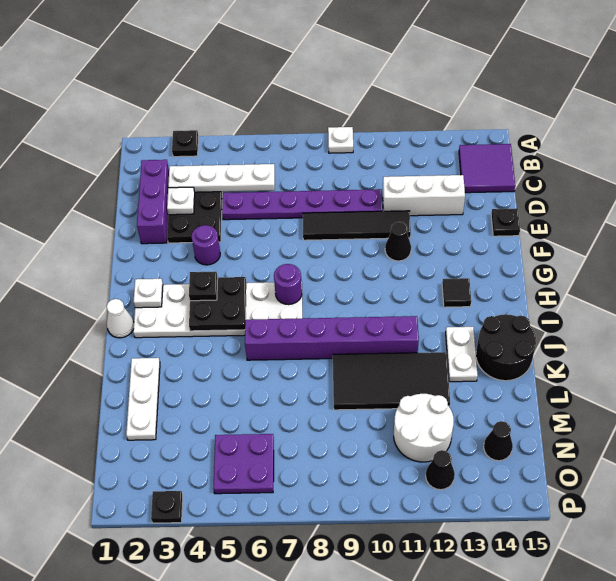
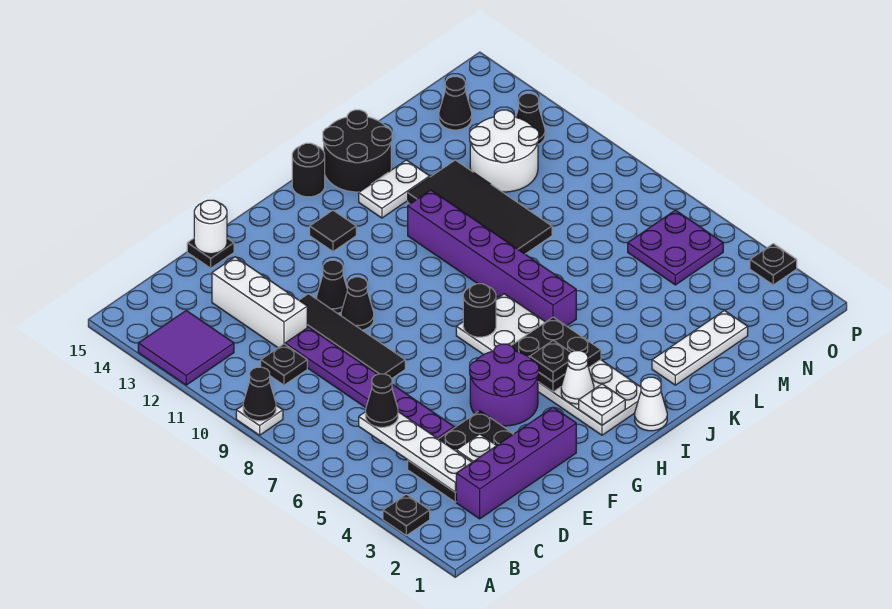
none -> black 1x1 cone [243,367,276,421]
purple 2x2 tile [459,144,515,193] -> purple 2x2 tile moved to [138,311,234,385]
purple 1x3 brick [137,160,169,244] -> purple 1x4 brick [456,407,576,519]
none -> black 1x1 cone [366,374,398,427]
none -> black 1x1 plate [261,344,307,385]
none -> white 1x1 round brick [194,200,227,254]
purple 1x1 round brick [191,225,220,265] -> purple 2x2 round brick [470,344,539,426]
none -> black 1x1 cone [341,277,374,330]
none -> white 1x1 cone [561,351,594,404]
purple 1x1 round brick [274,264,302,305] -> black 1x1 round brick [463,284,496,337]
none -> black 1x1 round brick [292,143,325,197]

